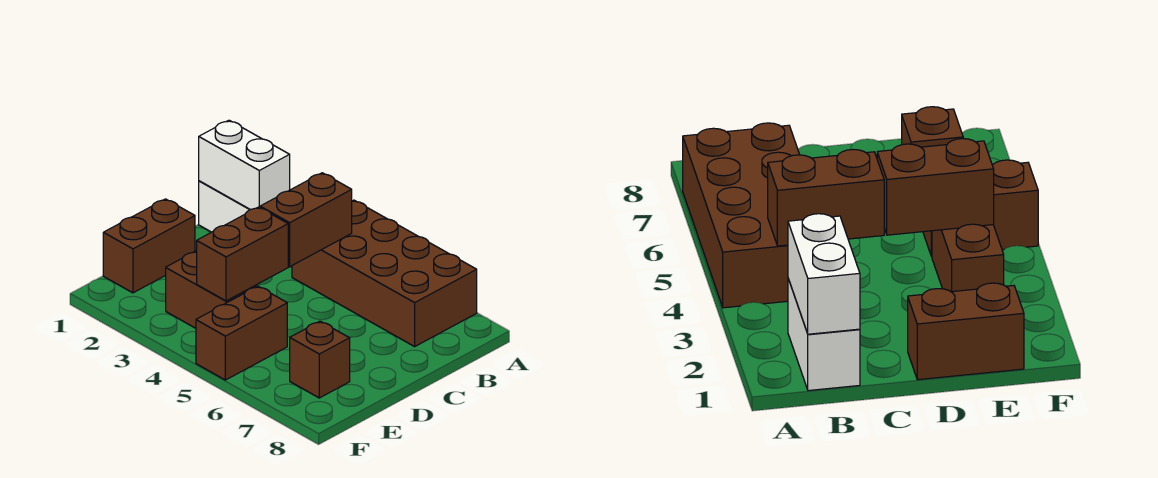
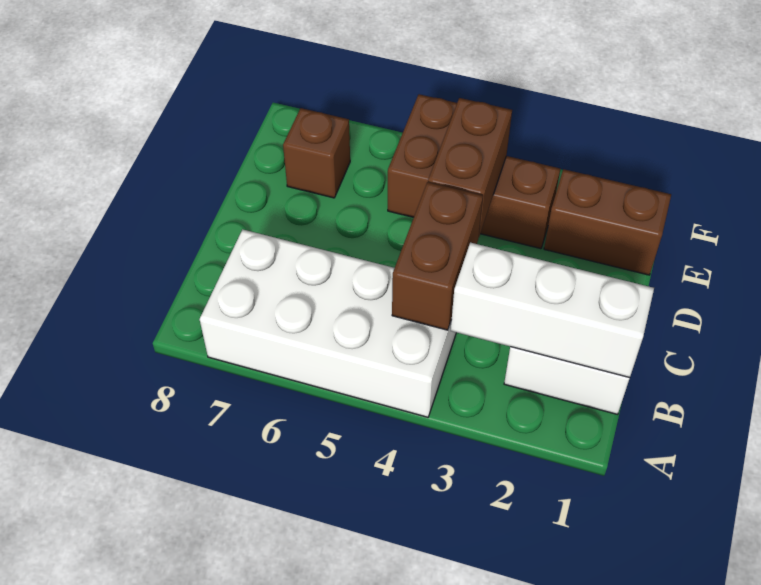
brown 2x4 brick [292,200,477,347] -> white 2x4 brick [200,229,456,417]
white 1x2 brick [199,120,290,210] -> white 1x3 brick [451,243,654,378]
brown 1x2 brick [103,199,195,293] -> brown 1x2 brick turned to [544,169,671,275]

